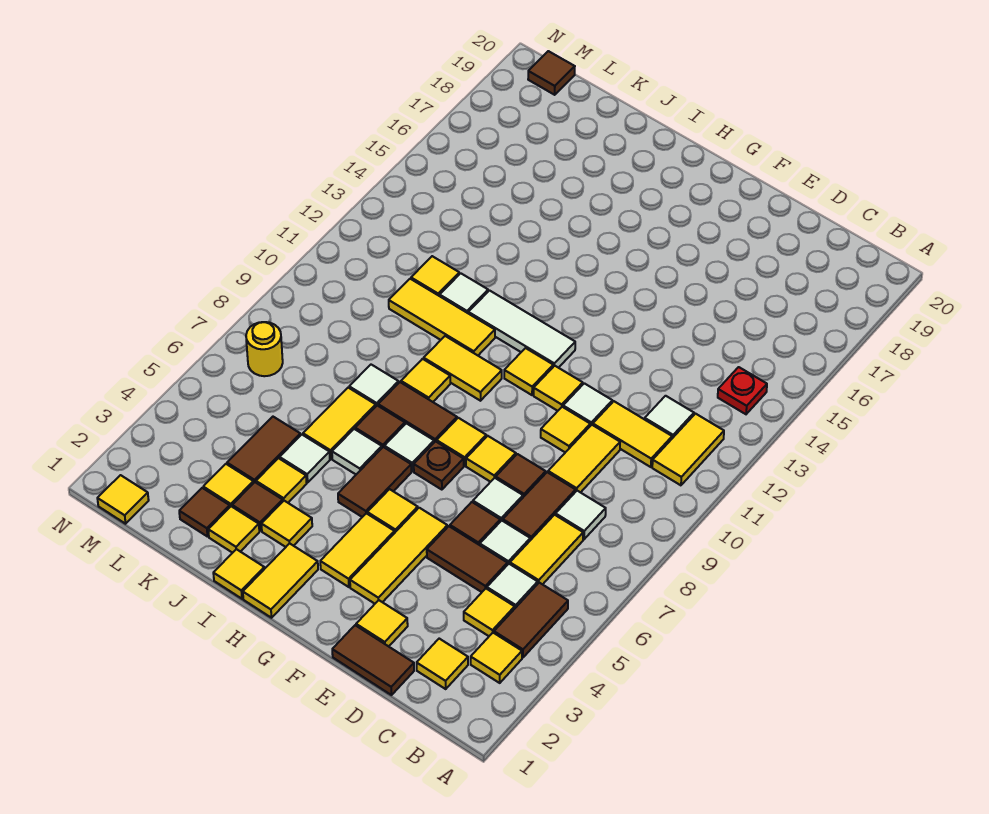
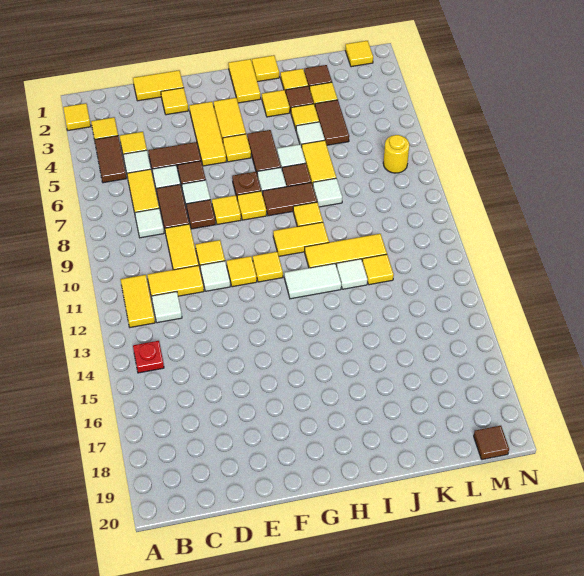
yellow 1x1 tile [417,639,468,689] -> yellow 1x1 tile moved to [63,103,91,130]
brown 1x2 tile [332,625,414,695] -> yellow 1x2 tile [133,70,184,101]
white 1x3 tile [468,291,575,368] -> white 1x2 tile [284,264,341,299]

